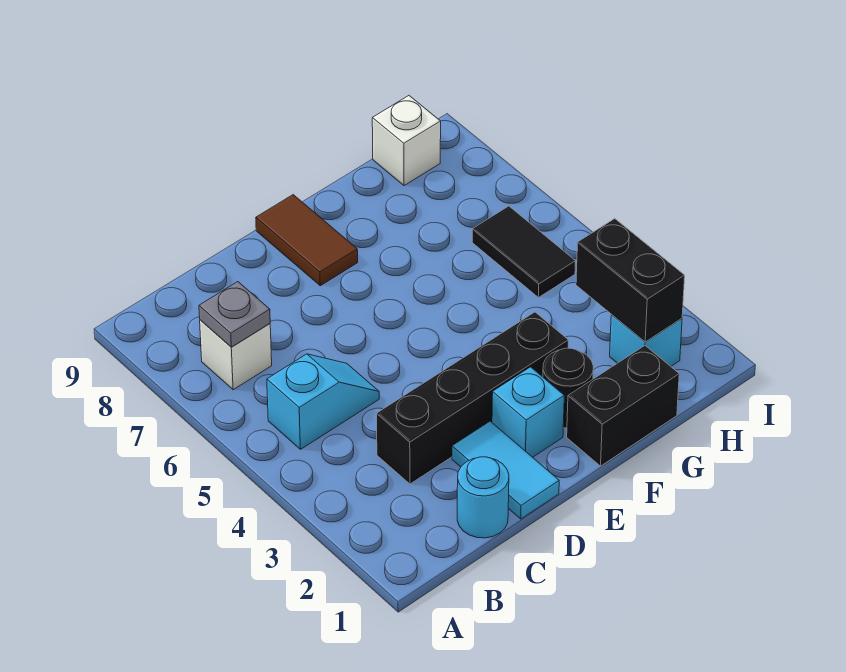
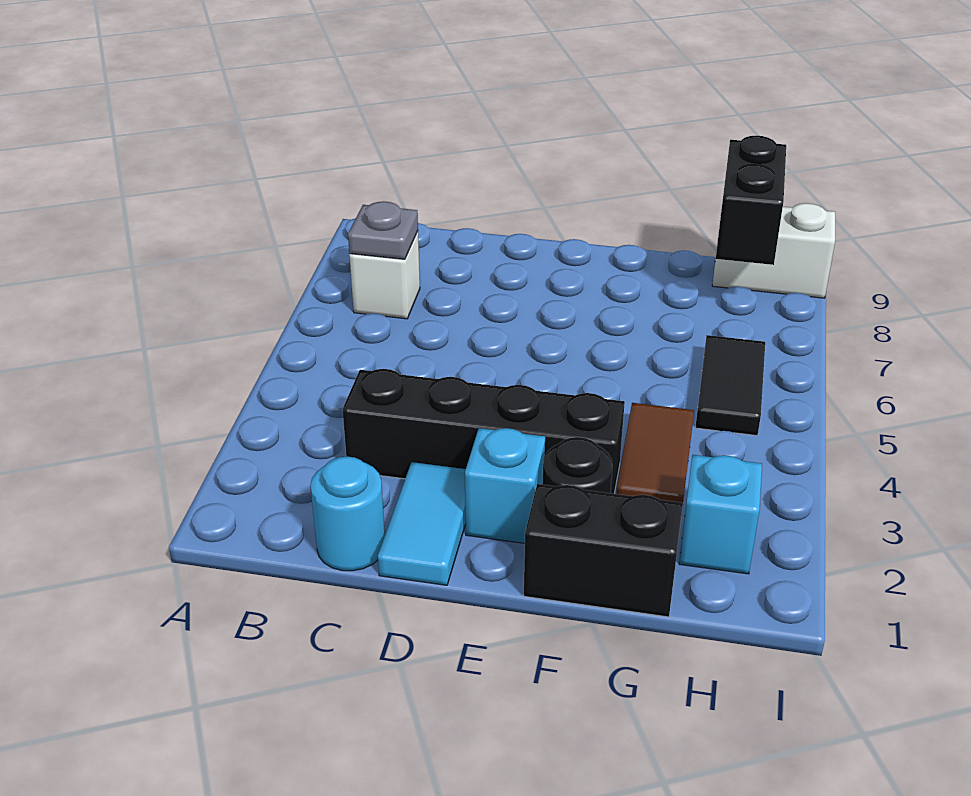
cyan 1x2 slope [267,354,379,449] -> none
brown 1x2 tile [256,195,358,286] -> brown 1x2 tile moved to [616,403,694,503]
black 1x2 brick [576,219,685,342] -> black 1x2 brick moved to [716,136,786,265]
white 1x1 brick [372,96,441,186] -> white 1x2 brick [712,203,835,298]

